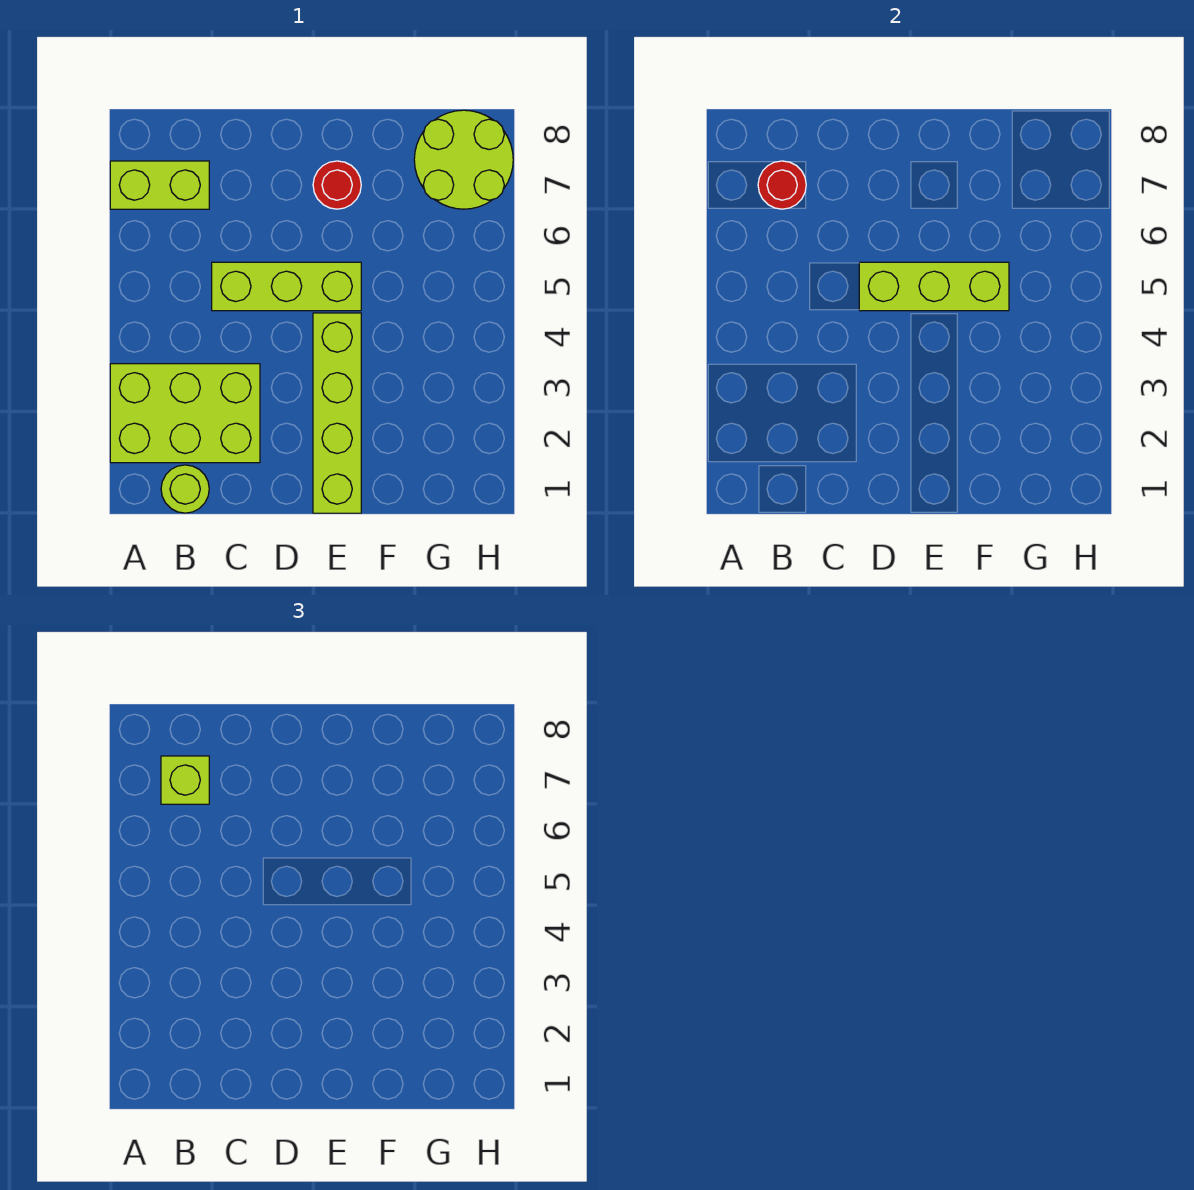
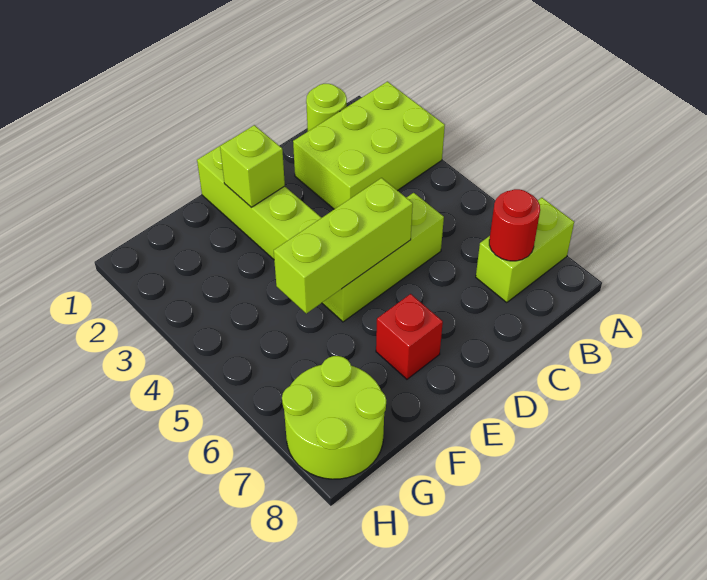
lime 1x1 brick [161,756,209,804] -> lime 1x1 brick moved to [220,125,285,207]
red 1x1 round brick [313,161,361,209] -> red 1x1 brick [376,294,443,379]

